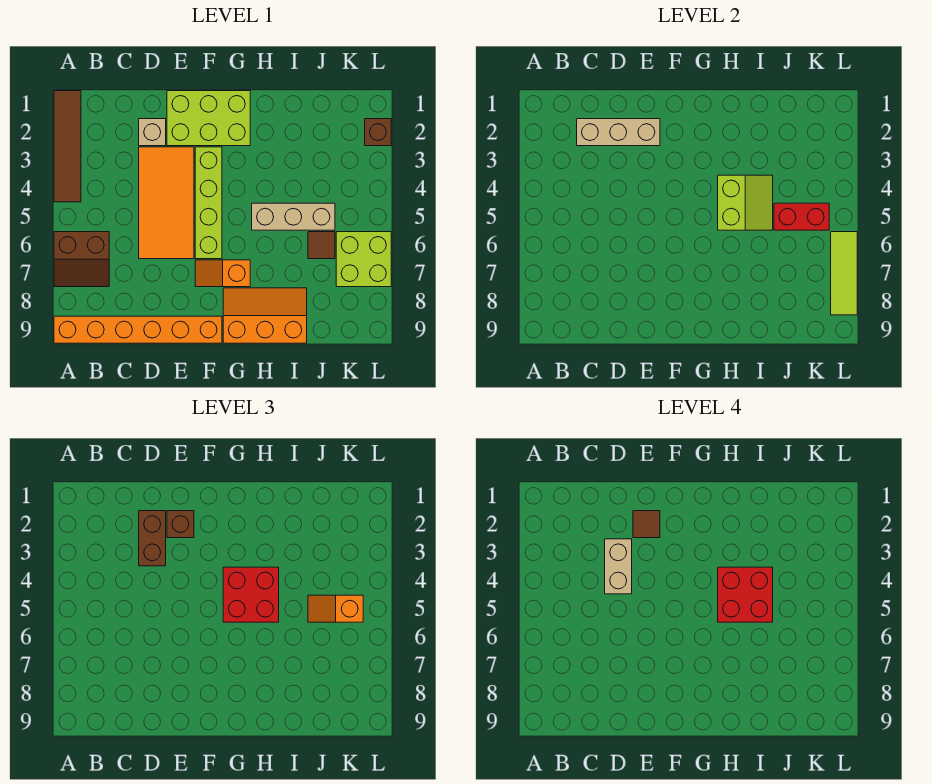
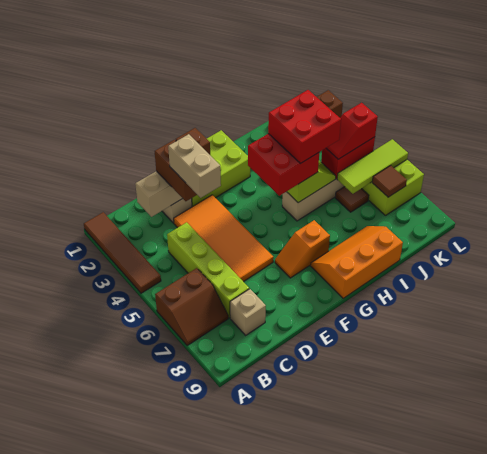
orange 1x6 brick [54,316,222,343] -> none
none -> tan 1x1 brick [230,289,266,335]
brown 1x1 tile [633,511,660,538] -> brown 1x1 tile moved to [372,166,407,197]
lime 1x4 brick [195,147,222,259] -> lime 1x4 brick moved to [167,222,249,318]
orange 1x2 slope [308,595,363,622] -> red 1x2 slope [326,103,378,159]
lime 1x3 tile [831,232,857,315] -> lime 1x3 tile turned to [337,139,408,194]

